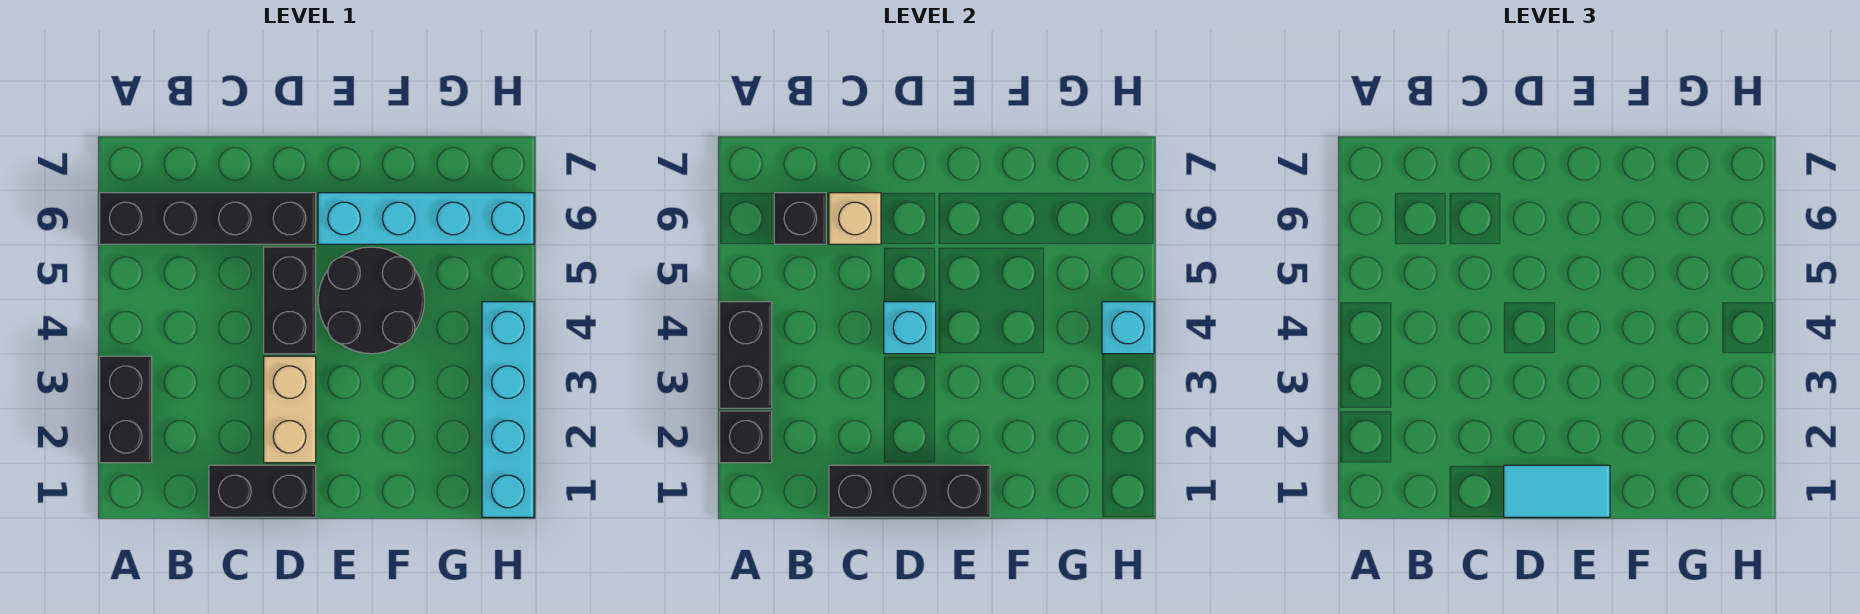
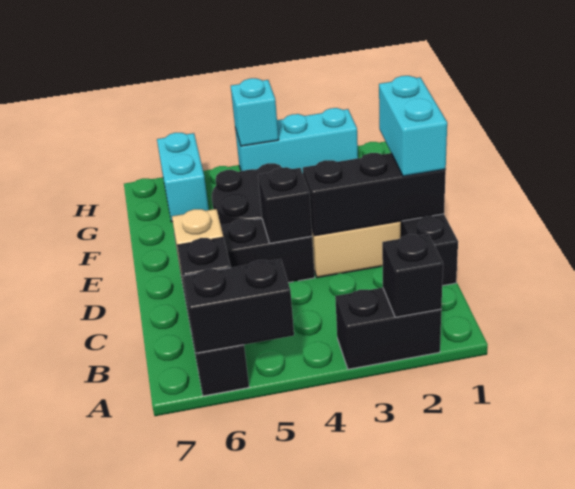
black 1x2 brick [720,302,772,408] -> black 1x2 brick moved to [183,259,294,353]
black 1x3 brick [829,465,990,517] -> black 1x3 brick turned to [303,153,446,236]
cyan 1x2 tile [1504,465,1610,517] -> cyan 1x2 brick [379,76,447,176]
cyan 1x1 brick [884,302,936,354] -> black 1x1 brick [258,167,312,243]
cyan 1x4 brick [318,193,534,244] -> cyan 1x2 brick [157,133,209,222]
cyan 1x4 brick [482,302,534,517] -> cyan 1x3 brick [235,108,358,173]

